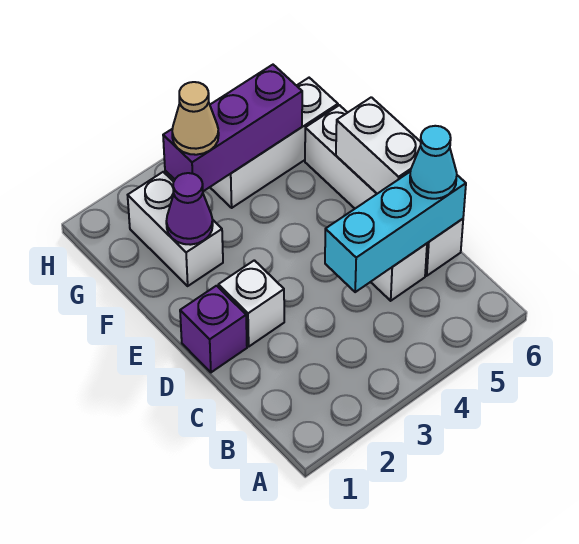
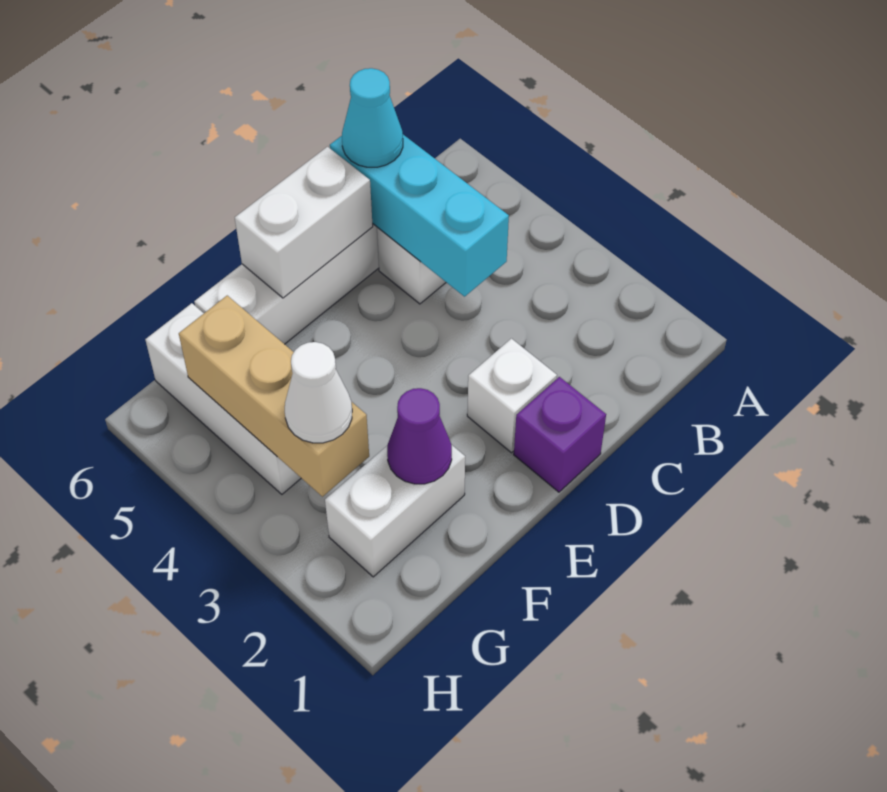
purple 1x3 brick [163,65,302,191] -> tan 1x3 brick [179,296,369,497]
tan 1x1 cone [172,82,219,155] -> white 1x1 cone [285,342,352,443]

